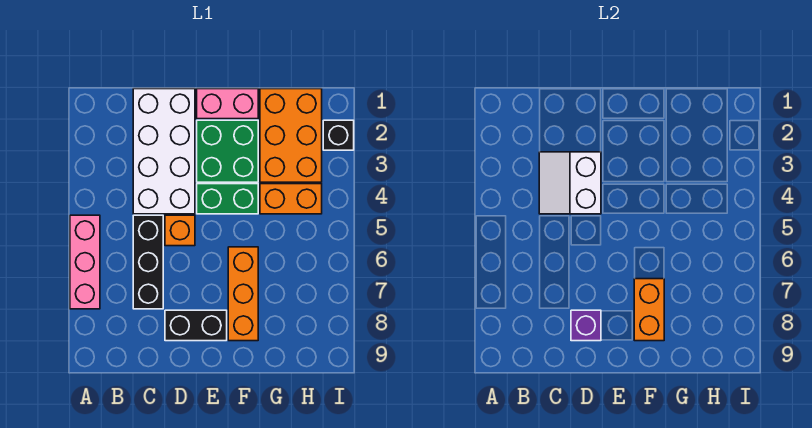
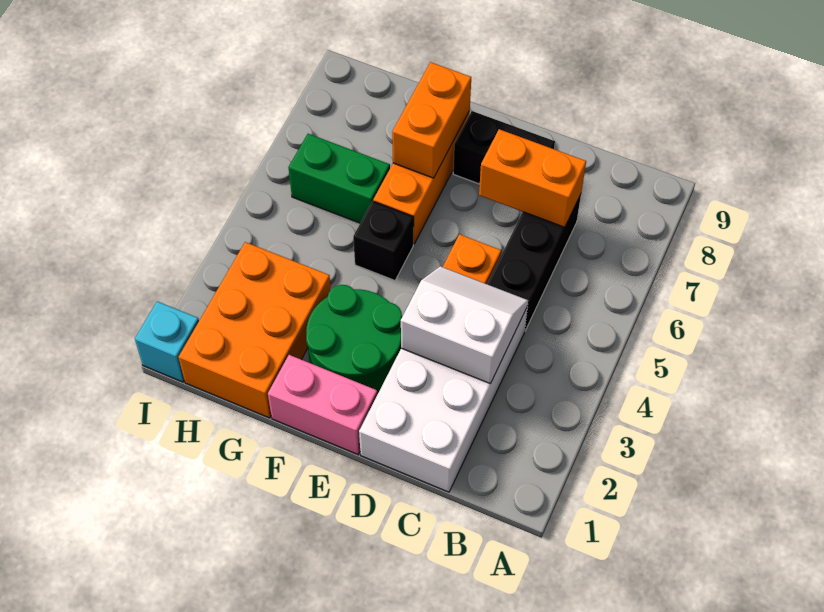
pink 1x3 brick [70,215,100,309] -> none
white 2x2 slope [539,152,601,214] -> white 2x2 slope turned to [401,266,528,384]
purple 1x1 brick [571,310,601,341] -> none
green 2x2 brick [197,120,258,182] -> green 2x2 round brick [306,285,402,394]
green 1x2 brick [197,184,258,214] -> green 1x2 brick moved to [288,134,390,223]
orange 1x2 brick [260,184,322,214] -> orange 1x2 brick moved to [479,129,586,227]
none -> cyan 1x1 brick [135,301,199,382]
black 1x1 brick [323,120,354,150] -> black 1x1 brick moved to [353,201,414,280]

